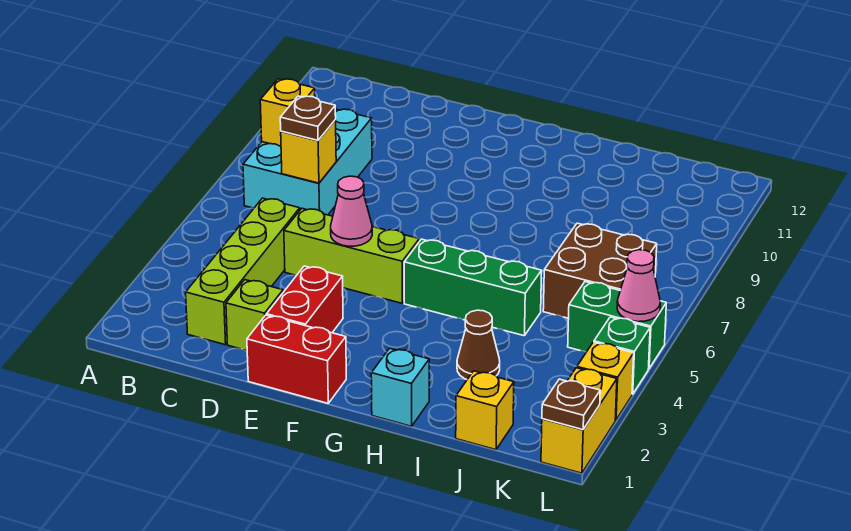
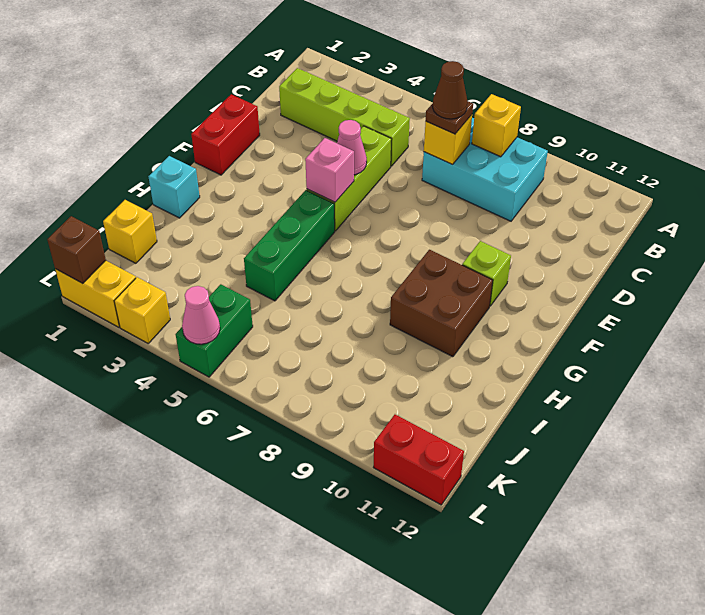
lime 1x1 brick [226,280,283,351] -> lime 1x1 brick moved to [462,241,511,306]
red 1x2 brick [267,266,343,333] -> red 1x2 brick moved to [373,415,464,505]
none -> pink 1x1 brick [305,138,354,202]
brown 1x1 cone [457,310,500,380] -> brown 1x1 cone moved to [433,61,467,119]
brown 2x2 brick [543,223,657,318] -> brown 2x2 brick moved to [390,250,493,357]
brown 1x1 plate [542,379,600,430] -> brown 1x1 brick [47,216,106,283]
green 1x1 brick [594,317,650,394] -> none

